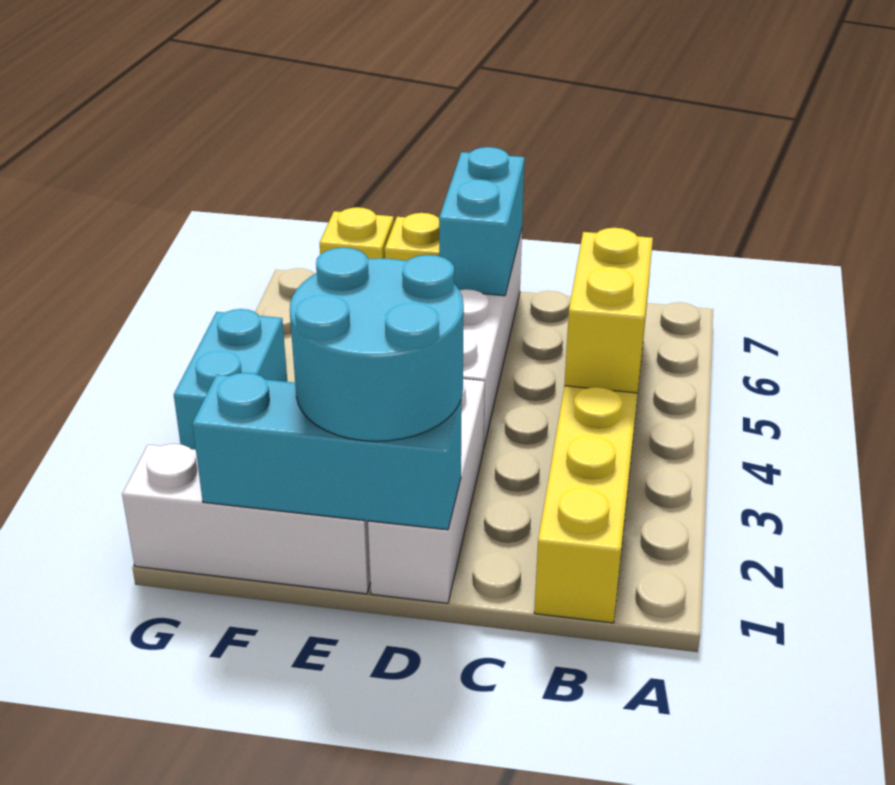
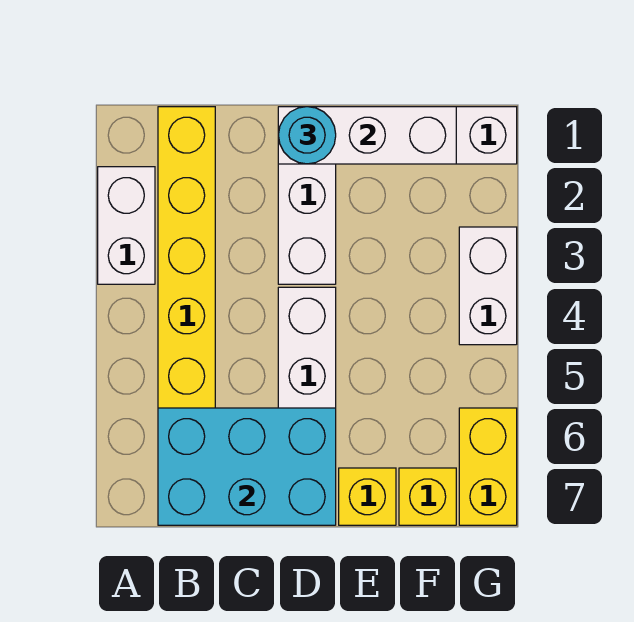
none -> white 1x2 brick [98,167,155,284]
yellow 1x2 brick [564,228,653,393] -> yellow 1x2 brick moved to [459,408,517,525]
cyan 1x3 brick [192,373,462,530] -> white 1x3 brick [278,107,456,164]
cyan 2x2 round brick [290,247,464,441] -> cyan 1x1 round brick [278,107,336,164]
cyan 1x2 brick [439,147,525,296] -> cyan 2x3 brick [158,408,336,525]
cyan 1x2 brick [174,309,287,450] -> white 1x2 brick [459,227,517,345]

